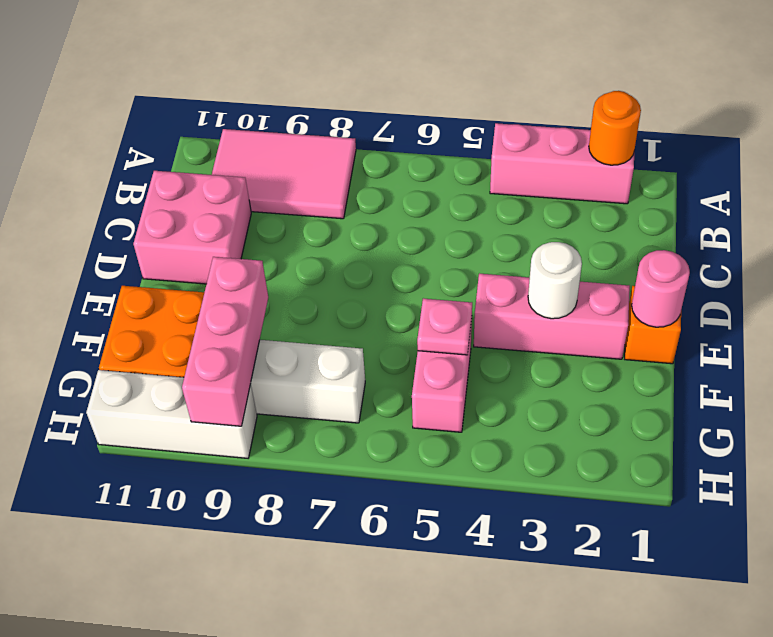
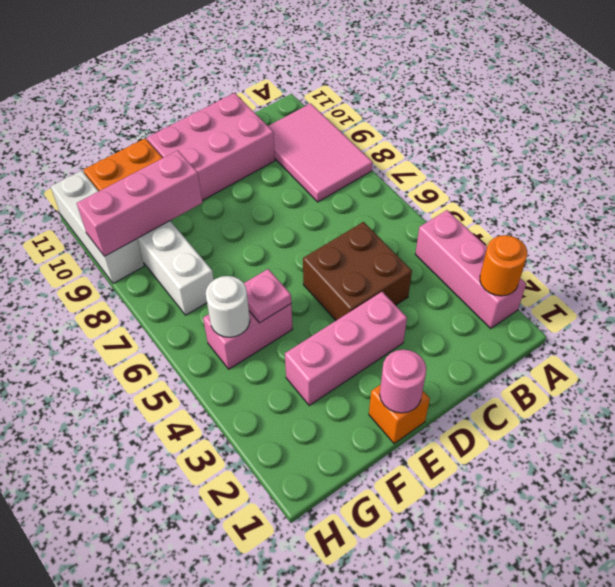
none -> brown 2x2 brick [303,222,412,320]
pink 2x2 brick [133,171,251,284] -> pink 2x3 brick [147,93,275,201]
pink 1x3 brick [474,273,630,359] -> pink 1x3 brick turned to [285,292,407,405]
white 1x1 round brick [528,242,582,319] -> white 1x1 round brick moved to [206,276,250,337]

